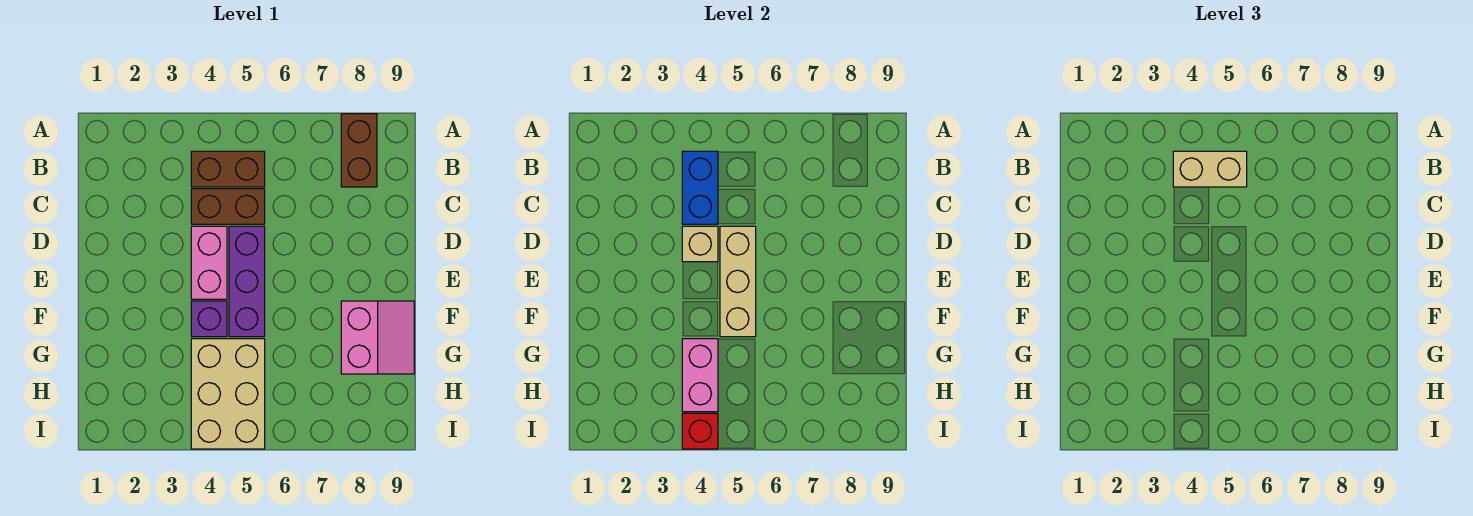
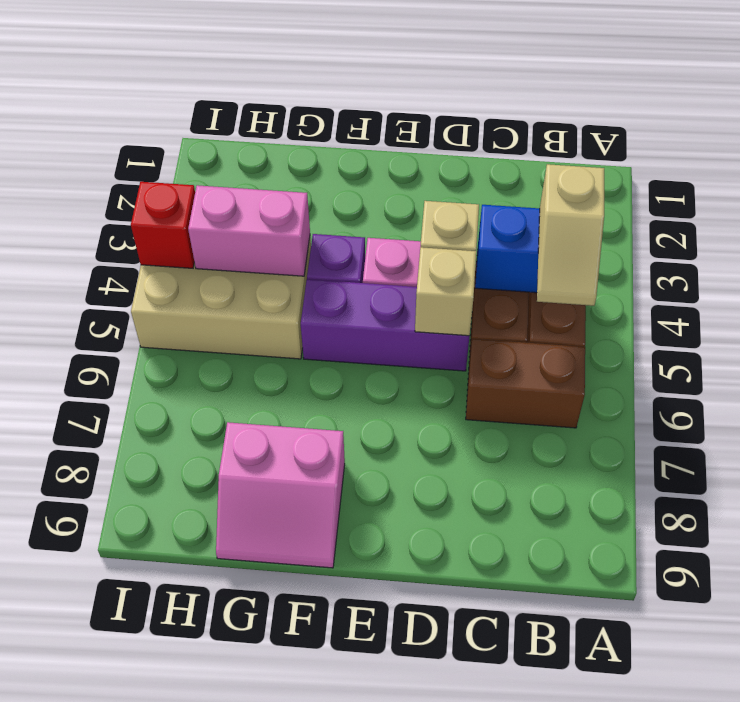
brown 1x2 brick [341,114,377,187] -> brown 1x2 brick moved to [466,339,585,428]
tan 1x2 brick [1173,151,1247,187] -> tan 1x2 slope [537,164,604,306]
tan 1x3 brick [720,226,756,337] -> tan 1x1 brick [415,247,476,336]

